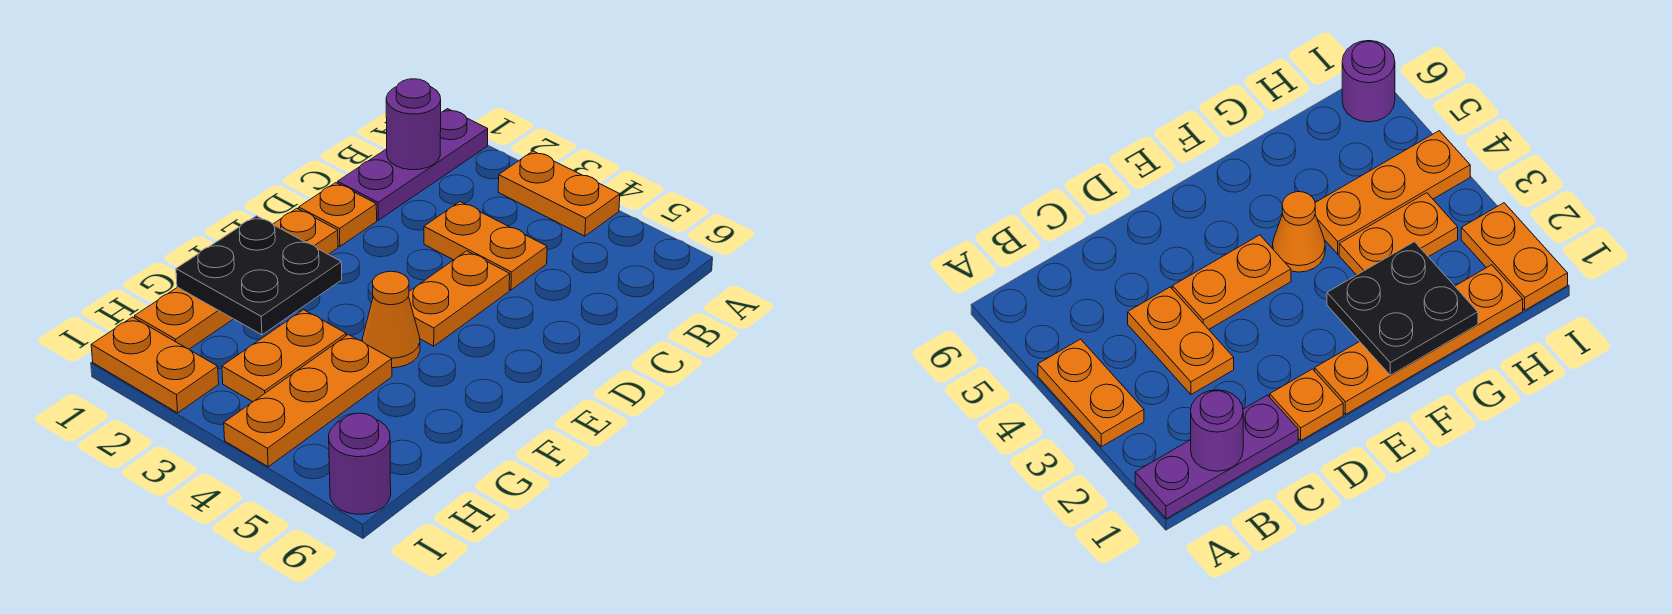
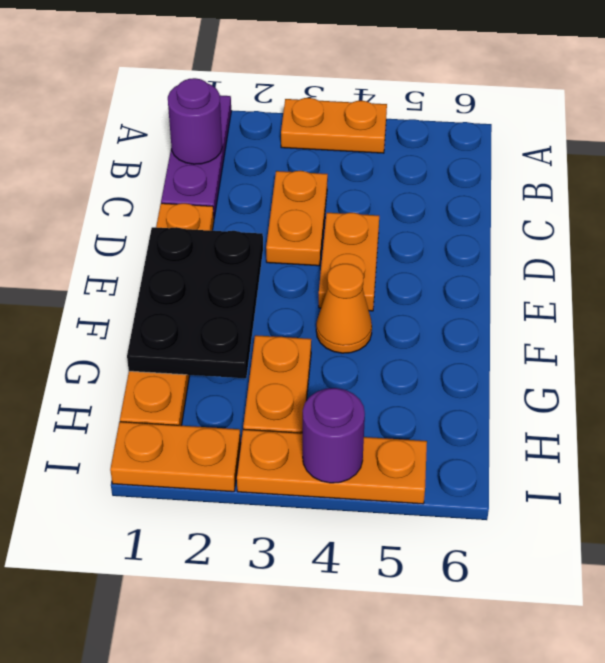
orange 1x2 plate [424,202,547,290] -> orange 1x2 plate turned to [266,171,328,266]
black 2x2 plate [176,216,342,335] -> black 2x3 plate [127,227,263,378]
orange 1x3 plate [224,335,392,467] -> orange 1x3 plate turned to [237,429,427,504]
purple 1x1 round brick [329,413,391,514] -> purple 1x1 round brick moved to [303,388,365,483]

